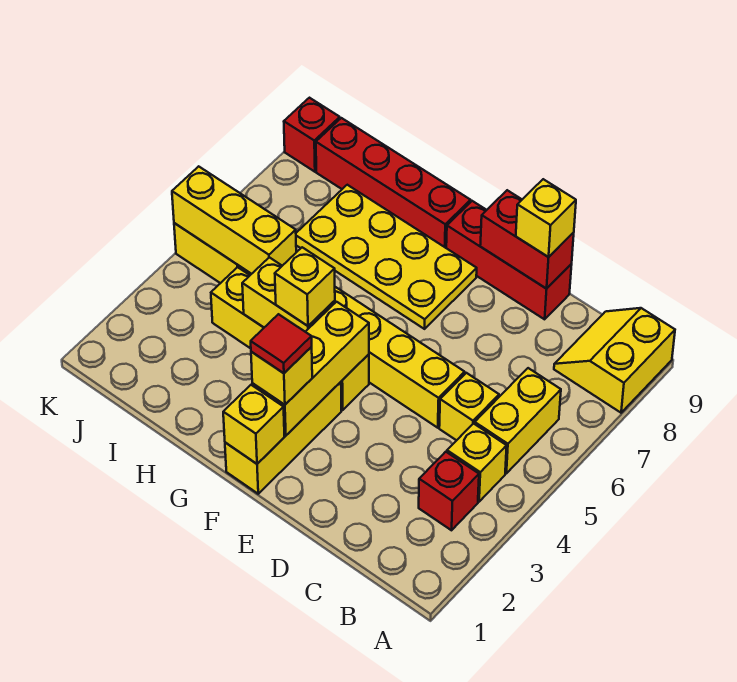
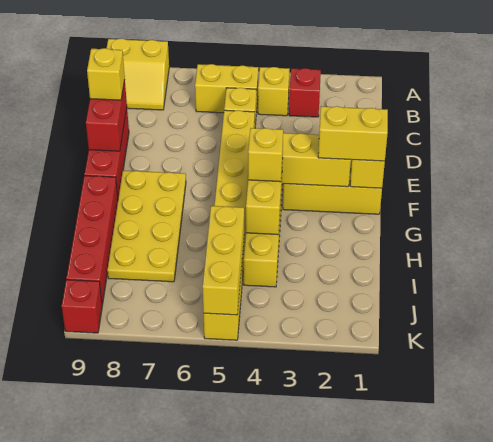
yellow 1x1 brick [251,347,312,405] -> yellow 1x2 brick [318,106,388,161]
red 1x1 tile [251,314,312,373] -> none

